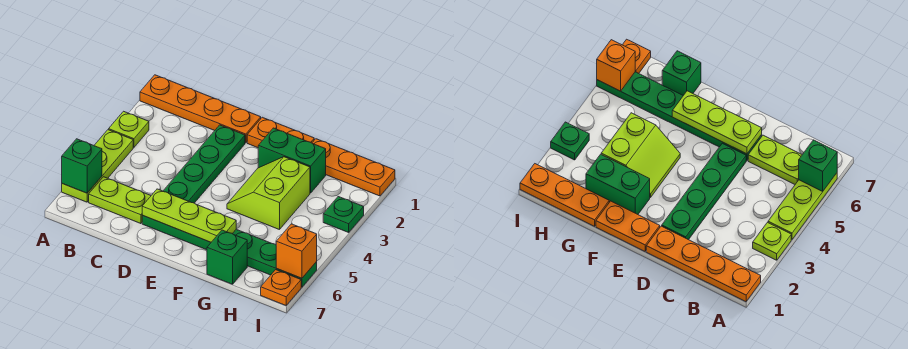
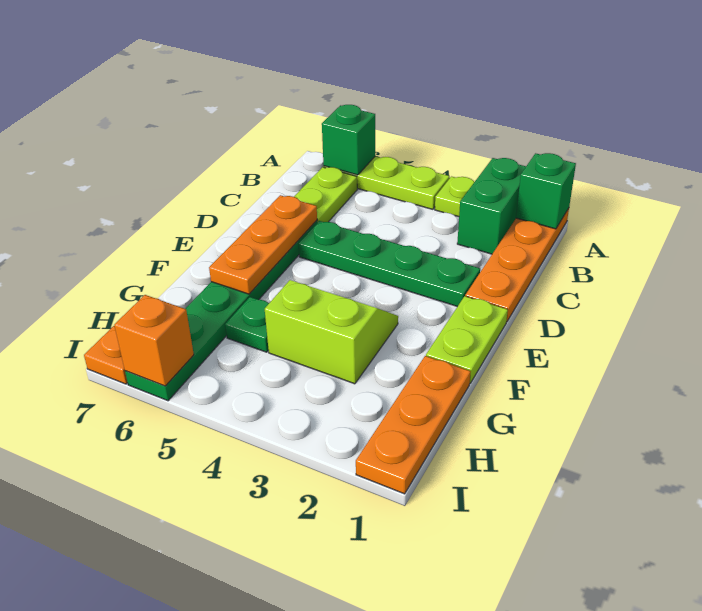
lime 1x3 plate [142,189,236,242] -> orange 1x3 plate [209,195,317,294]
orange 1x2 plate [247,117,314,148] -> lime 1x2 plate [426,296,508,383]
green 1x2 brick [258,128,326,193] -> green 1x2 brick moved to [457,158,526,254]
green 1x1 brick [207,230,247,284] -> green 1x1 brick moved to [516,153,576,229]
green 1x1 plate [323,197,364,232] -> green 1x1 plate moved to [225,297,269,352]

